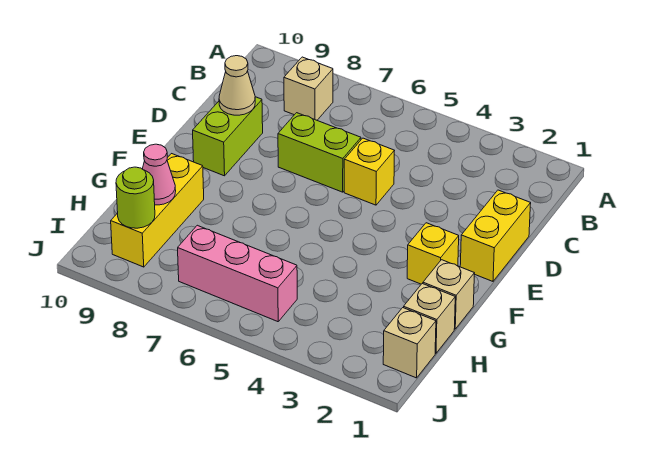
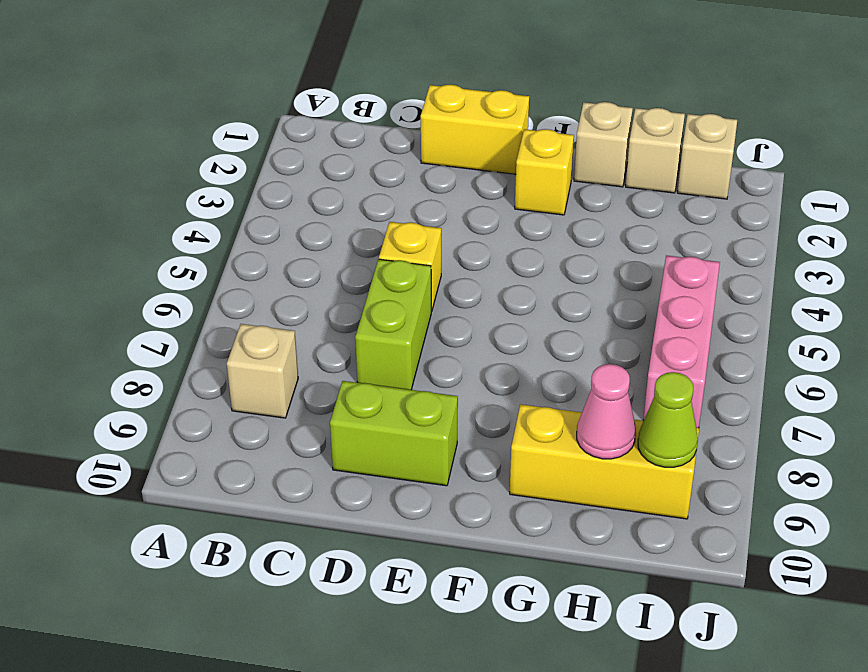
tan 1x1 cone [219,56,255,115] -> none
lime 1x1 round brick [116,167,155,228] -> lime 1x1 cone [638,372,698,467]

